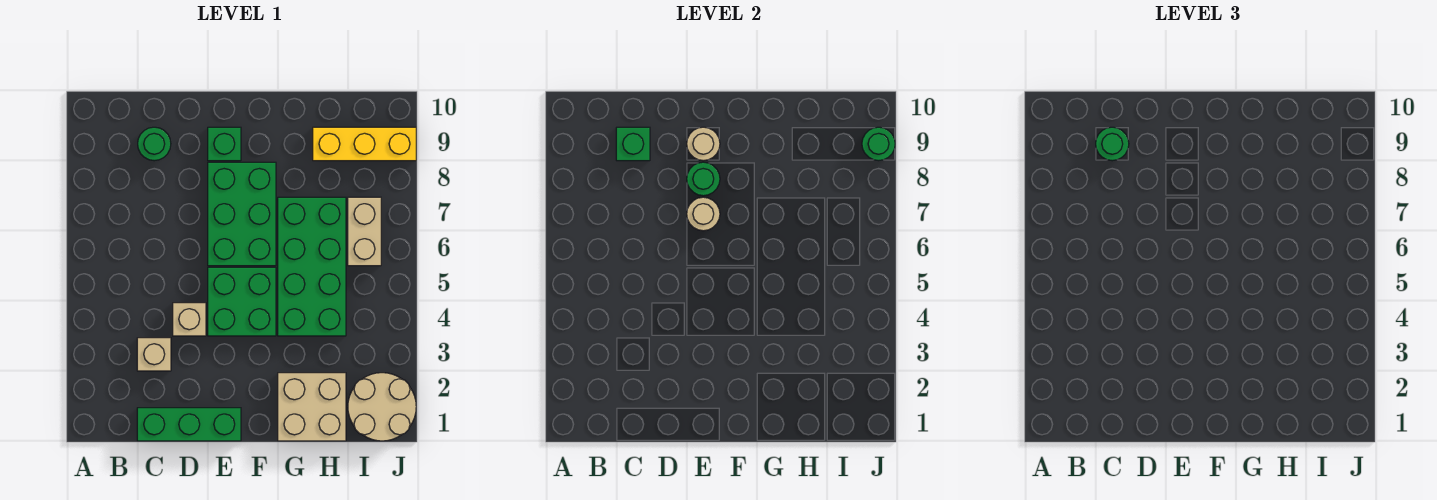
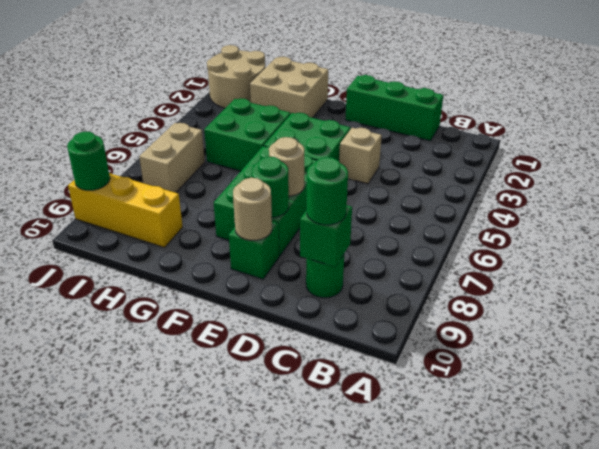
tan 1x1 brick [137,338,171,371] -> none
green 2x4 brick [278,197,346,336] -> green 2x2 brick [204,98,291,171]

